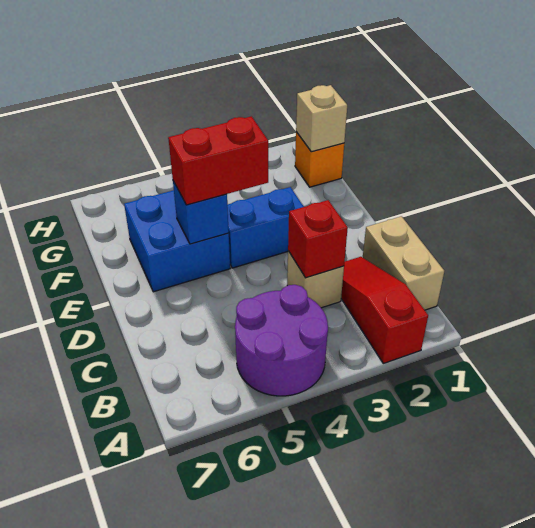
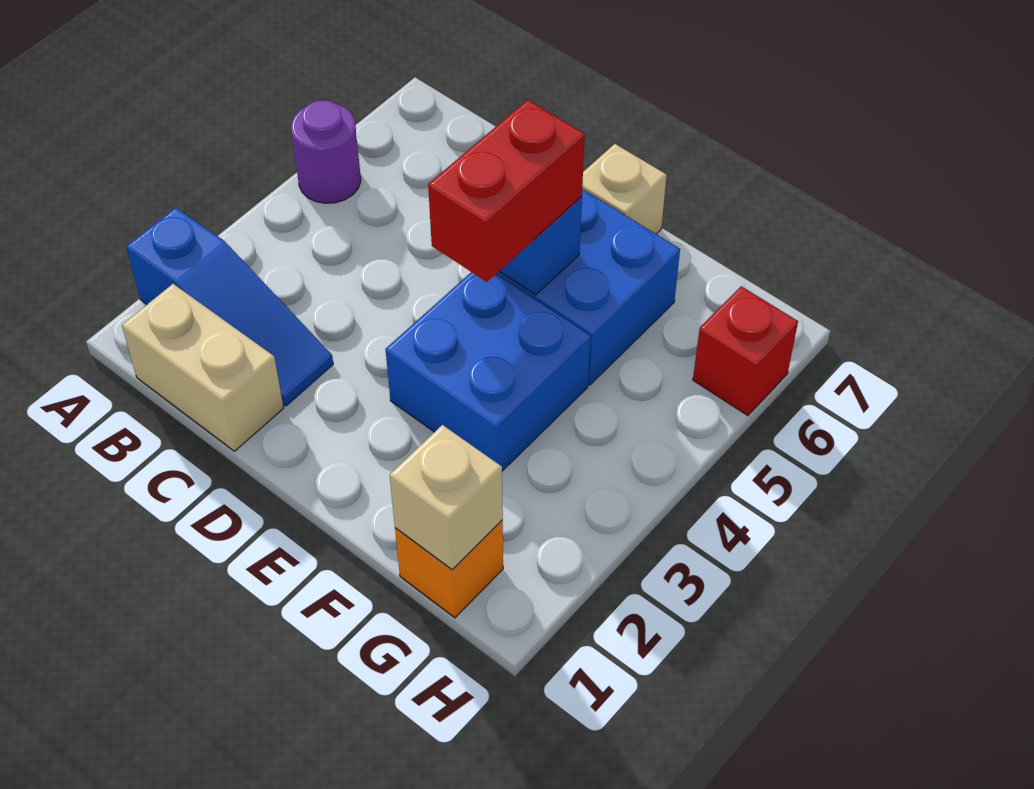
red 1x3 slope [341,257,428,363] -> blue 1x3 slope [126,207,333,406]
purple 2x2 round brick [235,285,328,396] -> purple 1x1 round brick [291,100,361,203]
tan 1x1 brick [287,251,344,308] -> tan 1x1 brick moved to [582,144,667,234]
red 1x1 brick [288,200,348,278] -> red 1x1 brick moved to [693,286,798,416]
blue 1x2 brick [227,187,304,268] -> blue 2x2 brick [385,272,590,471]

